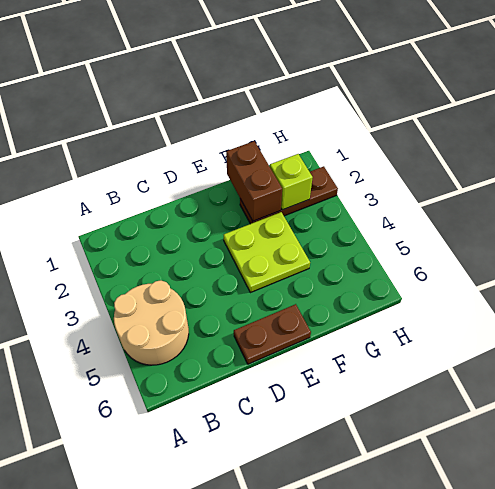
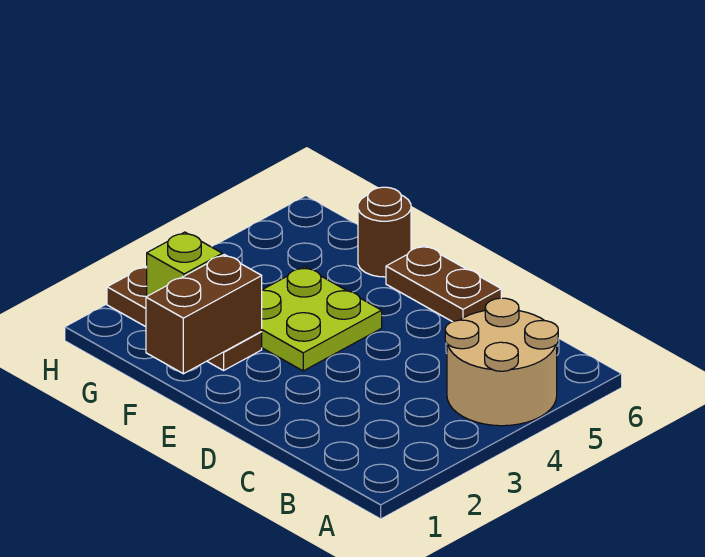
none -> brown 1x1 round brick [358,187,411,277]

